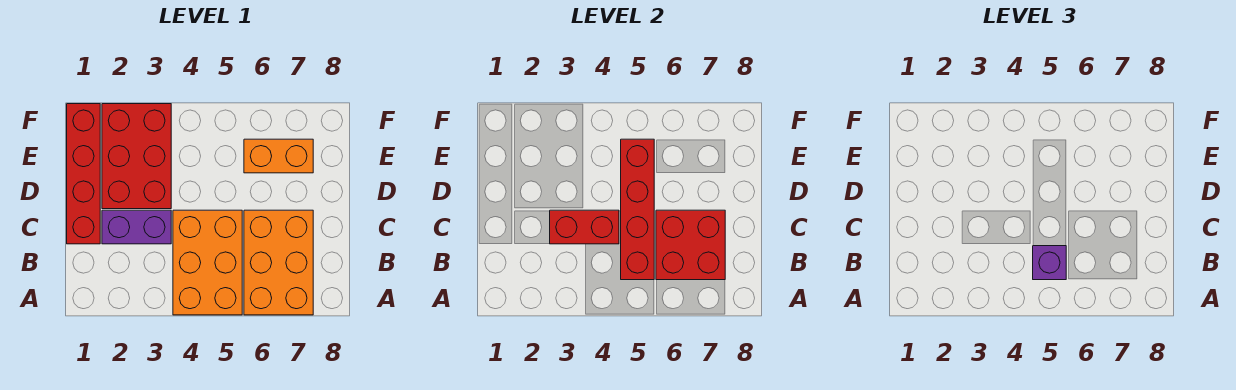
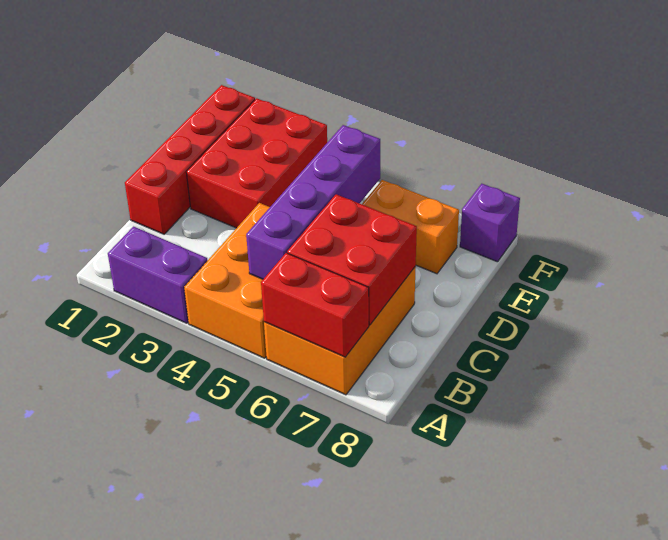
red 1x4 brick [621,139,654,280] -> purple 1x4 brick [246,125,380,279]
purple 1x1 brick [1033,246,1066,280] -> purple 1x1 brick moved to [460,184,520,262]
purple 1x2 brick [102,210,171,244] -> purple 1x2 brick moved to [108,227,208,323]
red 1x2 brick [550,210,619,244] -> red 1x2 brick moved to [261,253,369,357]

